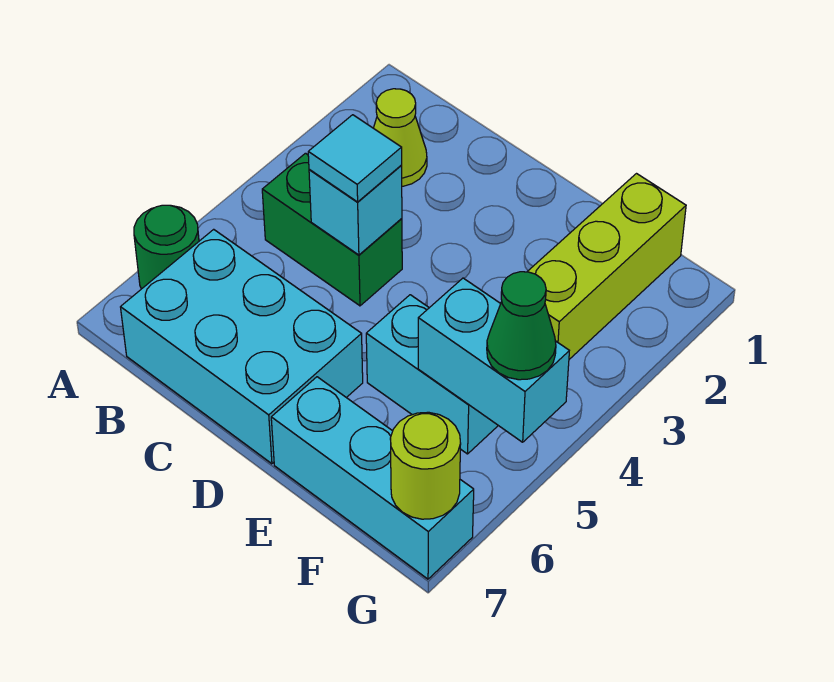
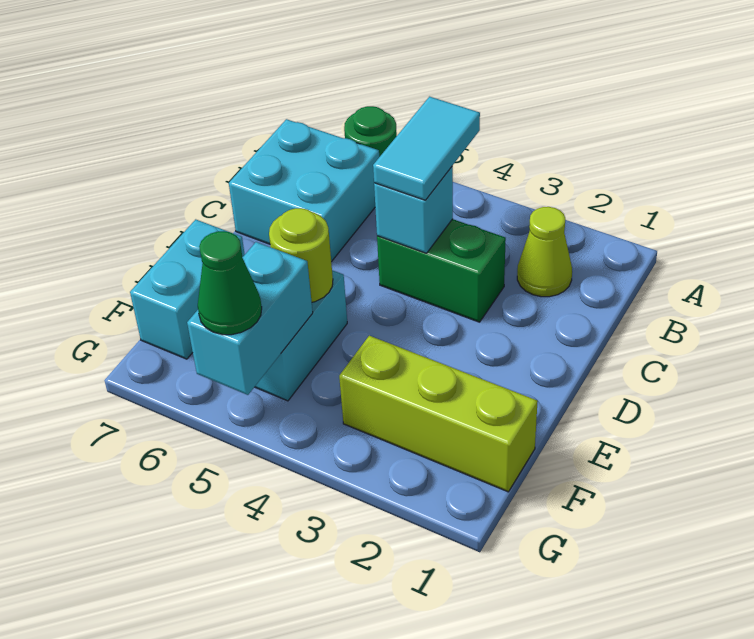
green 1x2 brick [262,153,402,306] -> green 1x2 brick turned to [377,219,506,322]
cyan 2x3 brick [121,229,363,464] -> cyan 2x2 brick [229,119,379,262]
cyan 1x1 tile [308,115,402,202] -> cyan 1x2 tile [373,97,480,200]
cyan 1x3 brick [271,377,474,579] -> cyan 1x2 brick [130,219,245,359]
lime 1x1 round brick [390,412,461,519] -> lime 1x1 round brick moved to [269,208,333,302]

